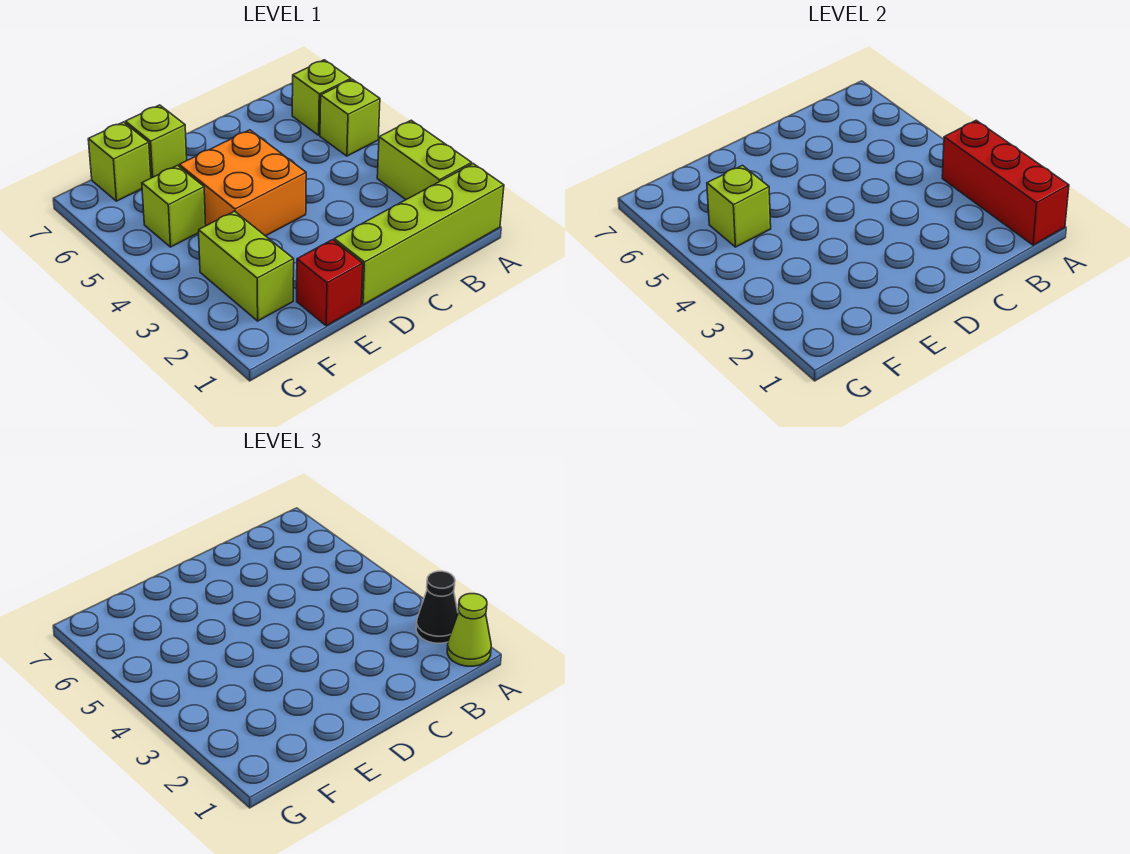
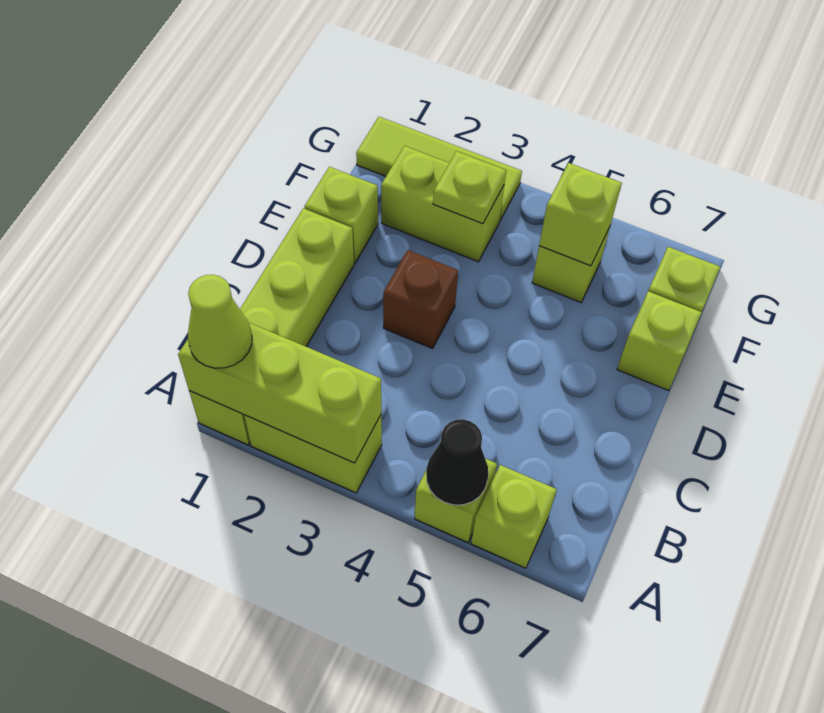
red 1x3 brick [942,120,1069,245] -> lime 1x3 brick [178,322,381,463]
black 1x1 cone [416,571,458,643] -> black 1x1 cone moved to [426,419,488,505]
none -> brown 1x1 brick [383,250,458,349]
orange 2x2 brick [179,130,306,236] -> none
red 1x1 brick [297,240,363,326] -> lime 1x1 brick [305,167,378,263]
none -> lime 1x1 plate [433,151,506,224]
none -> lime 1x3 tile [356,117,522,220]

